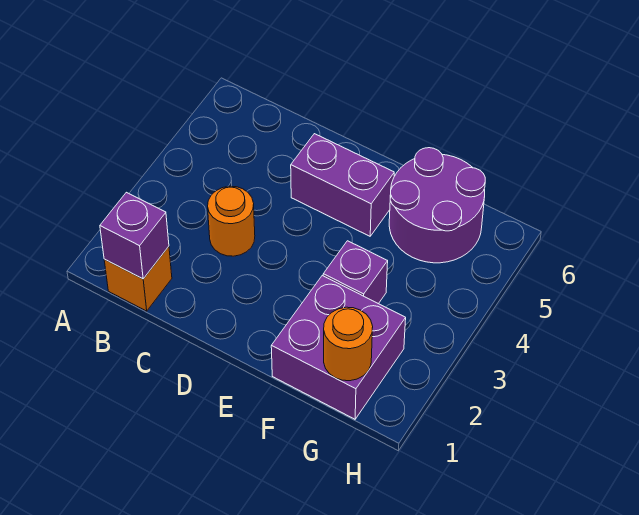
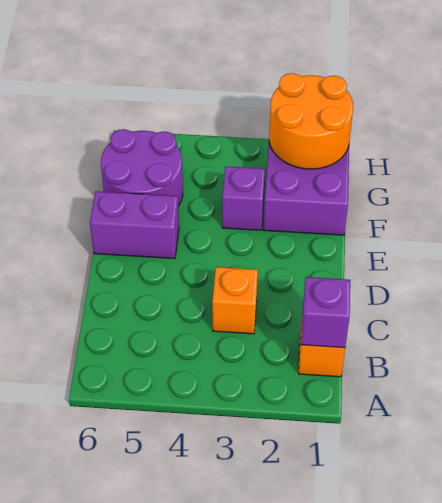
orange 1x1 round brick [208,186,255,256] -> orange 1x1 brick [212,267,258,334]
purple 1x2 brick [291,134,394,236] -> purple 1x2 brick turned to [90,191,179,259]
orange 1x1 round brick [324,307,373,381] -> orange 2x2 round brick [269,73,353,169]

